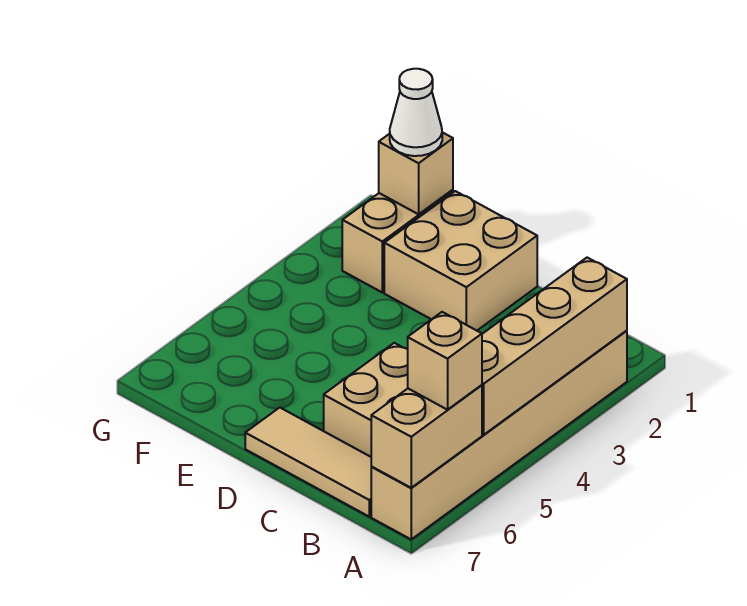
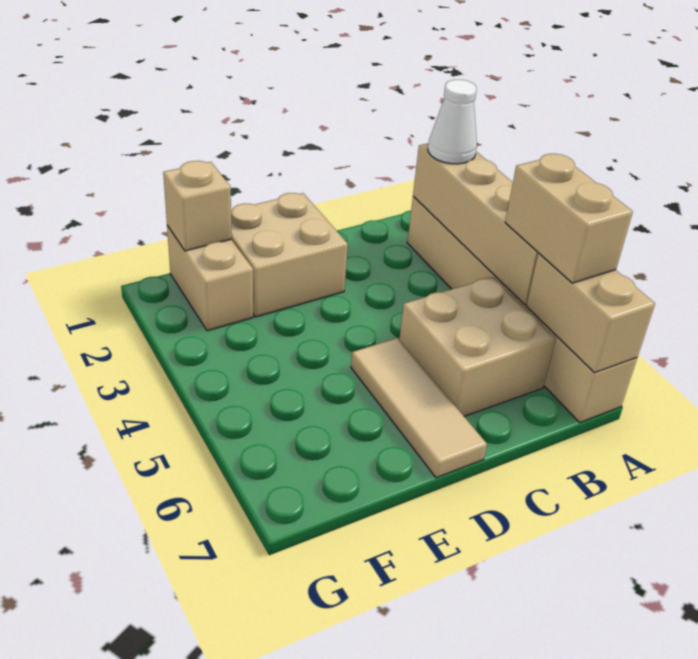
tan 1x1 brick [408,312,482,410] -> tan 1x2 brick [505,154,633,283]
tan 1x3 tile [245,408,372,516] -> tan 1x3 tile turned to [351,338,487,478]
white 1x1 cone [390,69,442,156] -> white 1x1 cone moved to [428,80,477,164]

